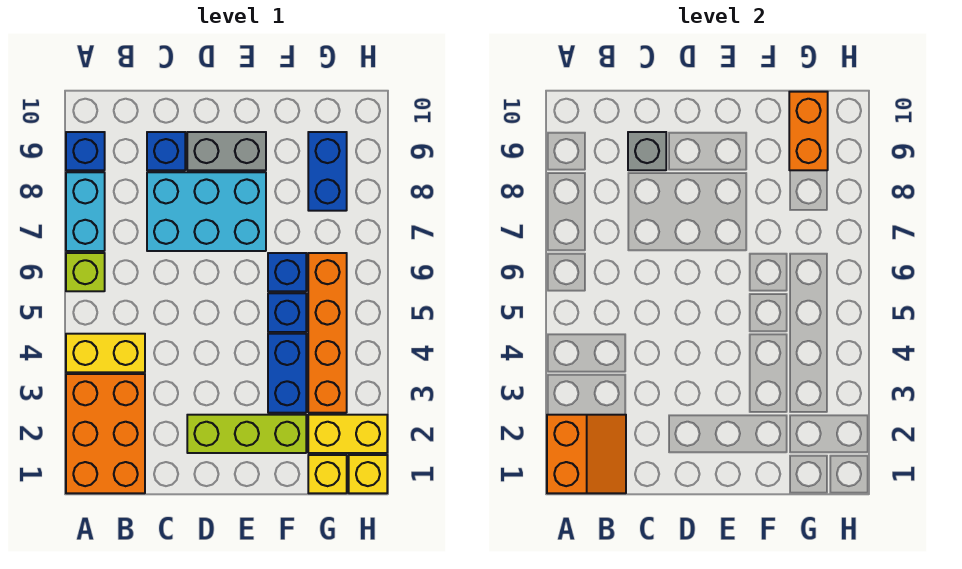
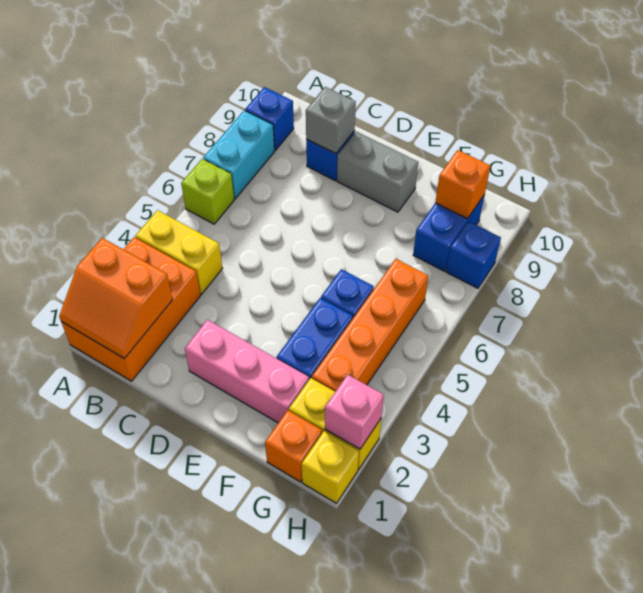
orange 2x2 slope [547,415,626,493] -> orange 2x2 slope turned to [59,238,173,359]
cyan 2x3 brick [147,172,266,251] -> none
lime 1x3 brick [187,415,306,453] -> pink 1x3 brick [185,320,309,423]
blue 1x1 brick [268,253,306,291] -> blue 1x1 brick moved to [446,221,501,288]
yellow 1x1 brick [308,455,347,493] -> orange 1x1 brick [265,410,322,482]
orange 1x2 brick [789,92,828,170] -> orange 1x1 brick [435,150,490,219]
none -> pink 1x1 brick [325,375,384,449]

